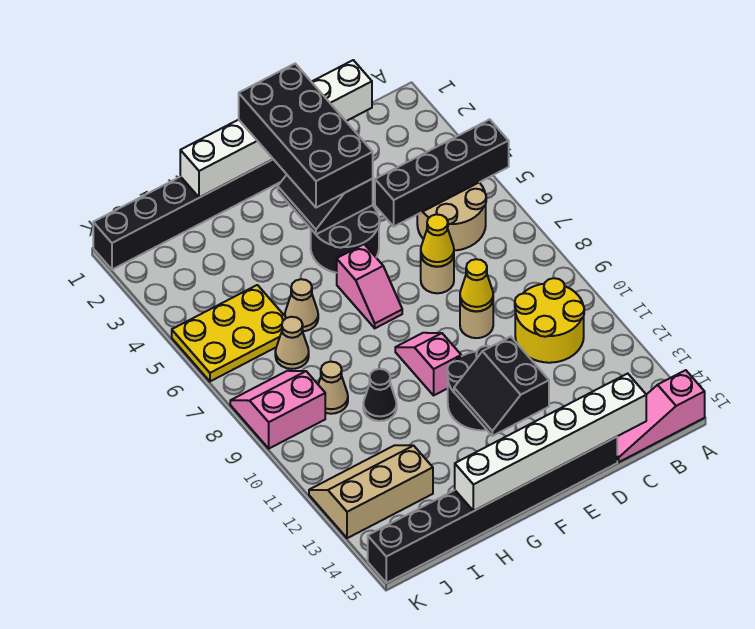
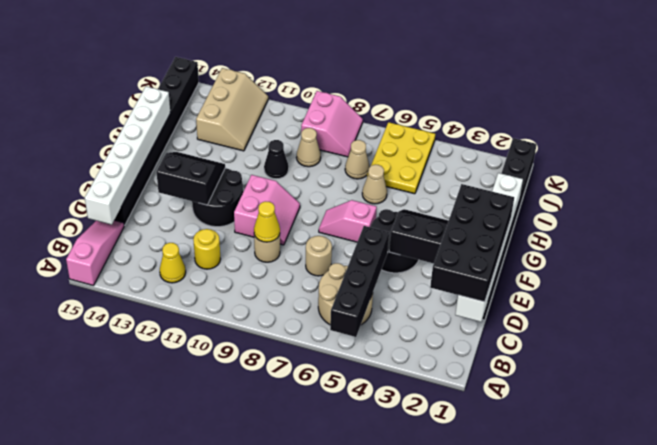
yellow 2x2 round brick [515,278,584,363] -> yellow 1x1 round brick [193,229,220,269]
yellow 1x1 cone [421,214,454,267] -> yellow 1x1 cone moved to [160,243,186,283]
black 2x4 brick [239,64,373,208] -> black 2x4 brick turned to [430,184,514,302]
pink 1x2 slope [395,333,461,395] -> pink 2x2 slope [234,175,300,245]

